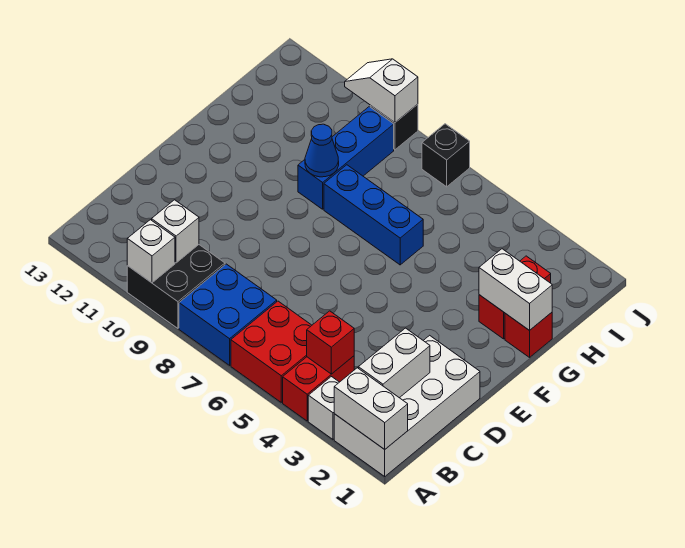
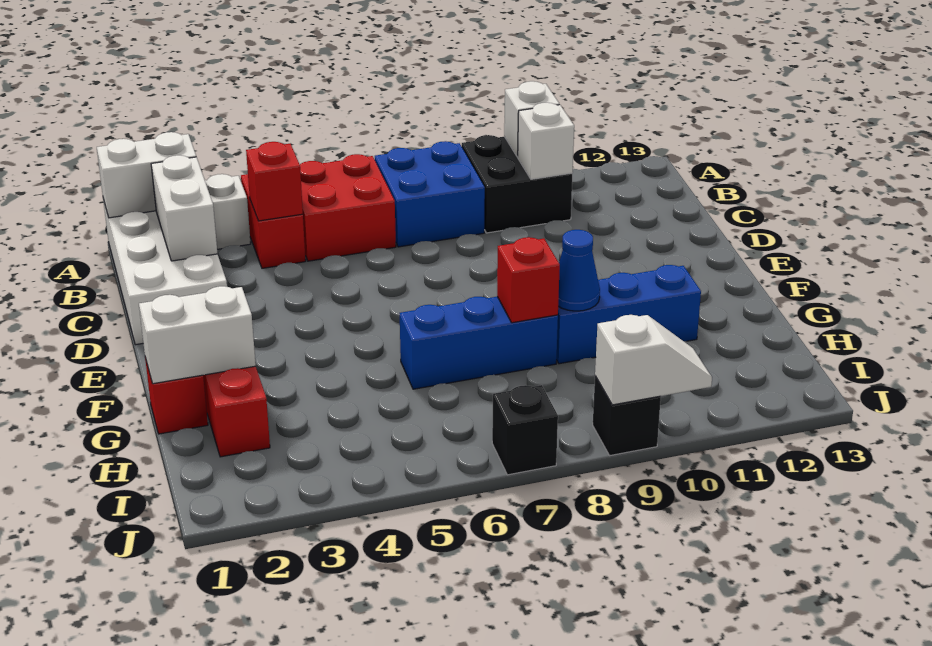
none -> red 1x1 brick [497,237,560,323]
blue 1x3 brick [298,107,394,209] -> blue 1x3 brick turned to [556,265,701,364]

